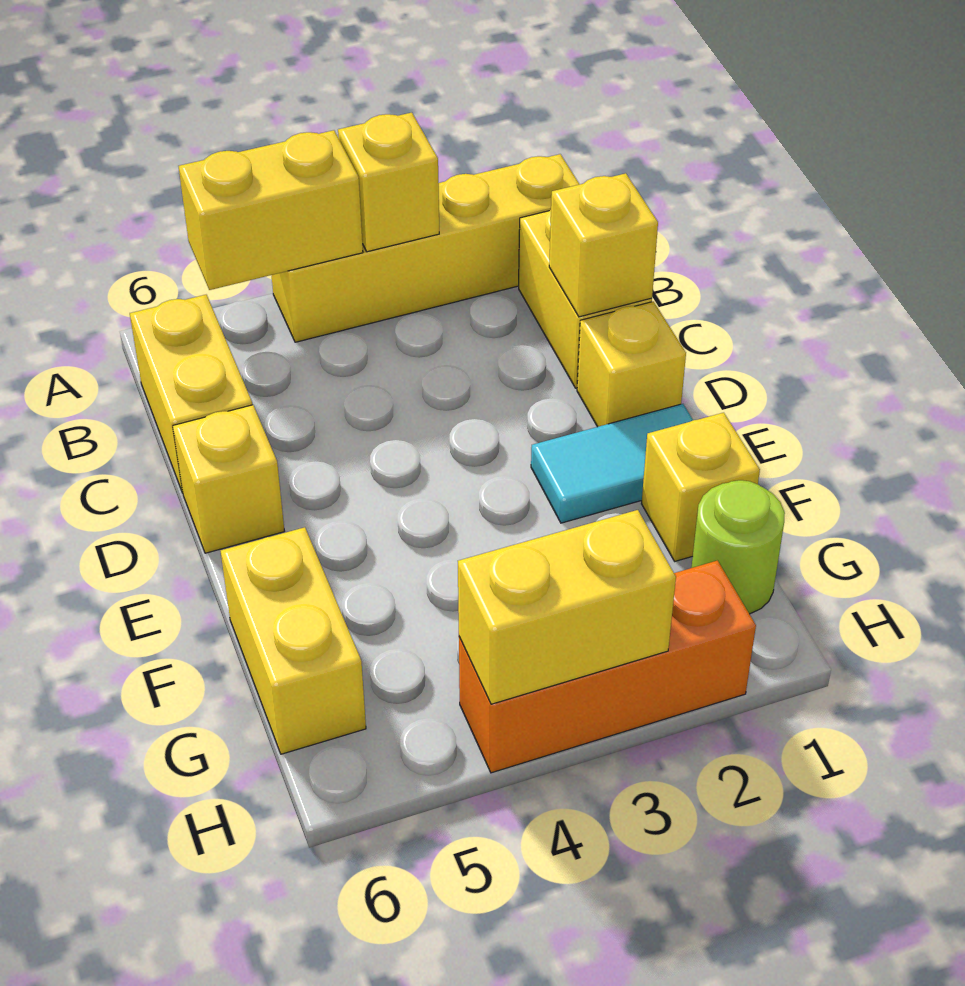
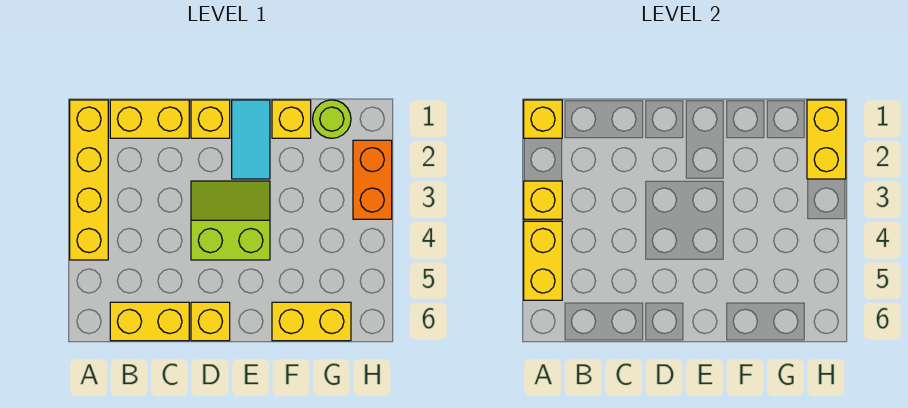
yellow 1x1 brick [549,173,658,317] -> yellow 1x1 brick moved to [524,100,562,138]
none -> lime 2x2 slope [191,181,270,260]
orange 1x3 brick [459,561,756,773] -> orange 1x2 brick [353,140,392,219]
yellow 1x2 brick [458,510,676,704] -> yellow 1x2 brick moved to [807,100,846,179]

